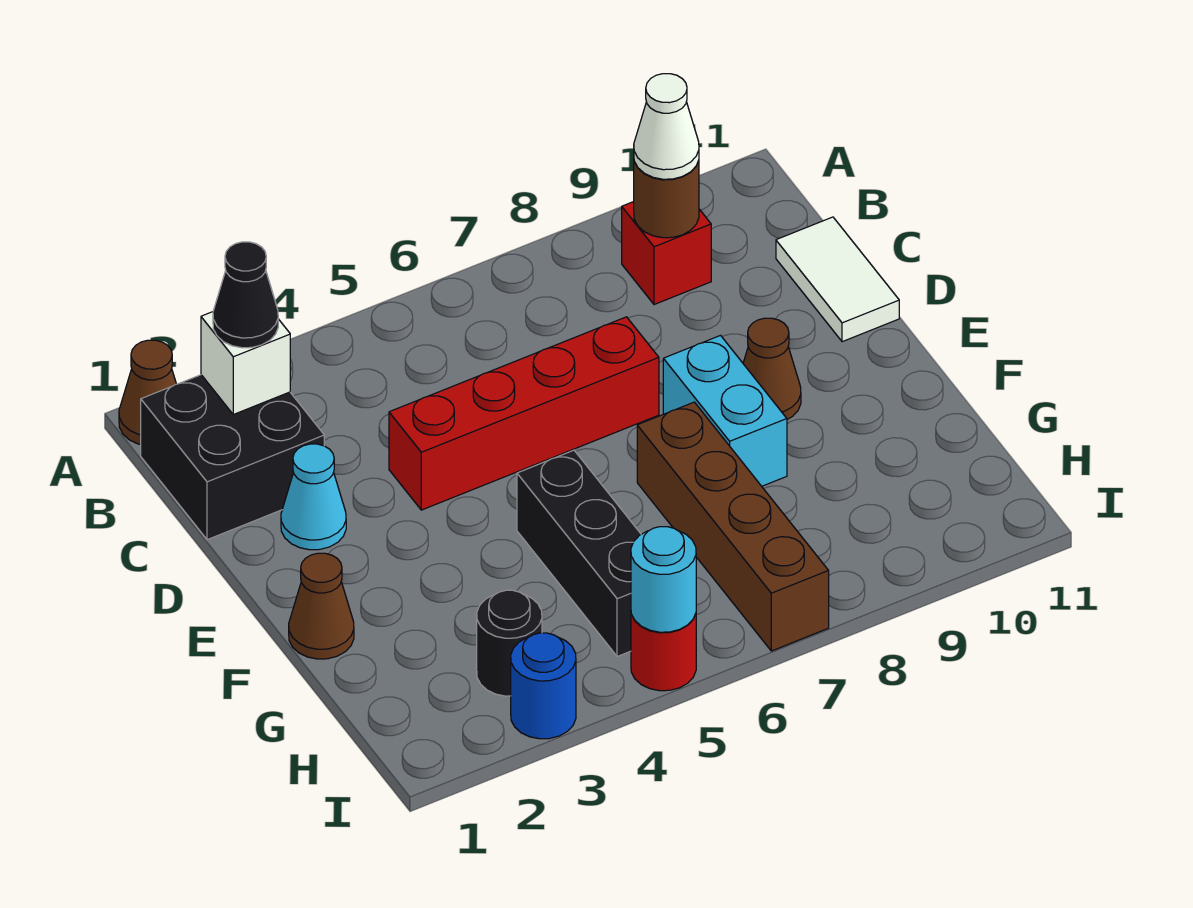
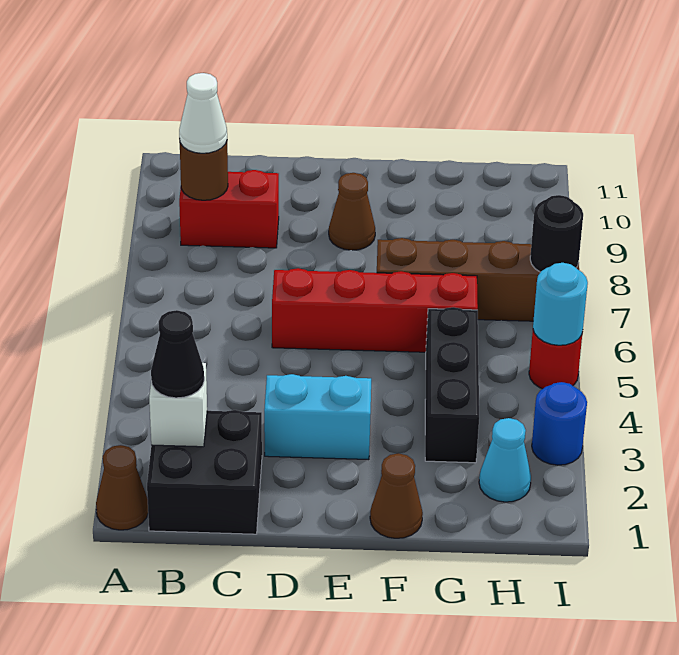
red 1x1 brick [622,202,711,305] -> red 1x2 brick [179,170,279,248]
white 1x2 tile [776,217,899,342] -> none
cyan 1x1 cone [281,444,346,550] -> cyan 1x1 cone moved to [479,418,531,502]
red 1x4 brick [389,317,659,510] -> red 1x4 brick turned to [272,268,478,352]
cyan 1x2 brick [663,336,787,486] -> cyan 1x2 brick moved to [264,374,371,460]
black 1x3 brick [517,450,641,657] -> black 1x3 brick turned to [425,307,479,463]
black 1x1 round brick [477,590,542,696] -> black 1x1 round brick moved to [530,195,583,272]

